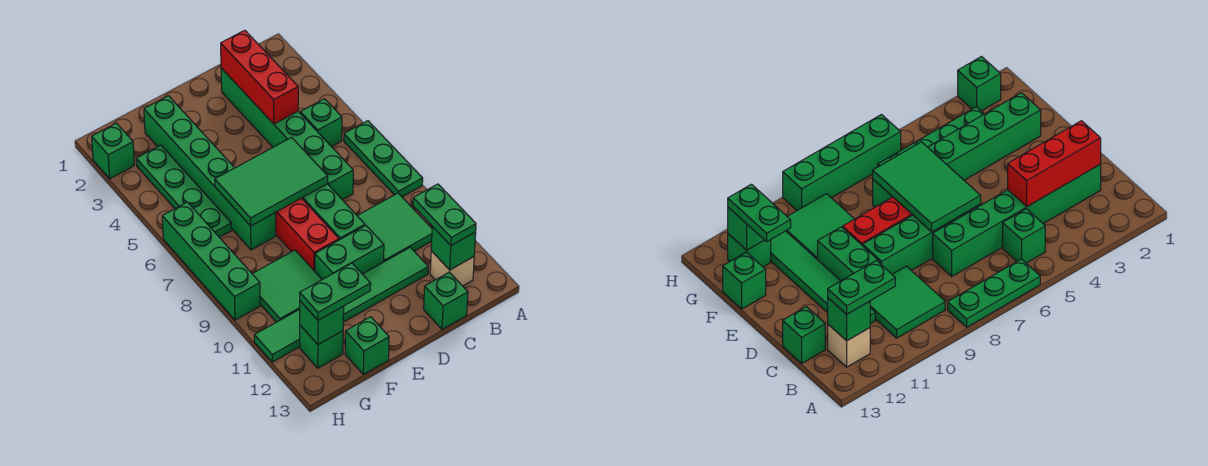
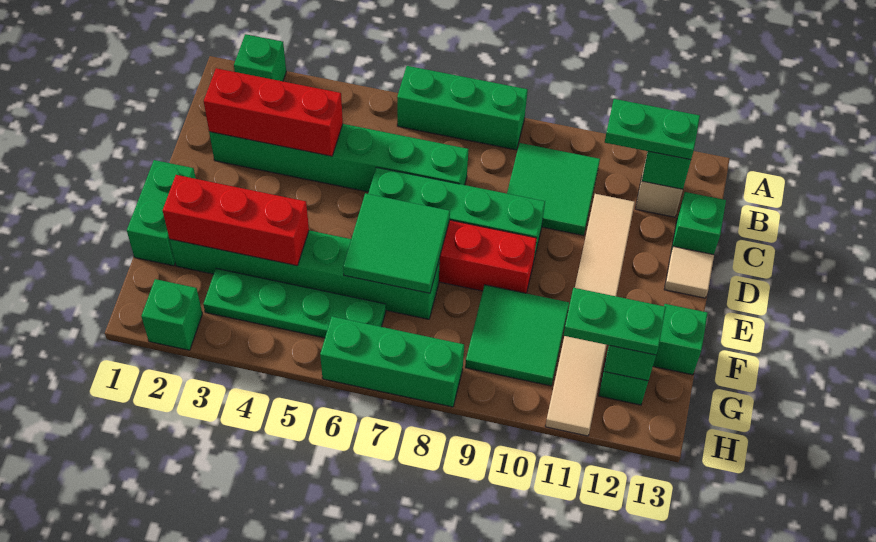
green 1x3 plate [344,121,423,197] -> green 1x3 brick [397,66,528,150]
green 1x1 brick [300,99,342,147] -> green 1x1 brick moved to [234,34,286,81]
green 1x6 tile [254,247,428,362] -> tan 1x6 tile [545,194,635,436]
green 2x3 tile [215,138,328,226] -> green 2x2 tile [343,193,450,293]
green 1x2 brick [315,225,384,280] -> green 1x2 brick moved to [127,160,196,266]
none -> tan 1x1 tile [664,246,714,298]
none -> red 1x3 brick [163,175,309,266]
green 1x2 plate [300,263,371,320] -> green 1x2 plate turned to [563,288,666,355]
green 1x4 brick [162,202,260,320] -> green 1x3 brick [320,317,464,407]

